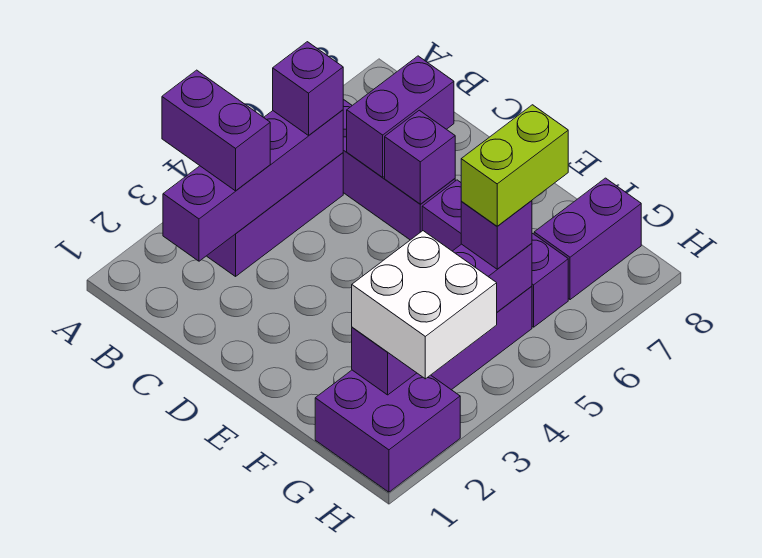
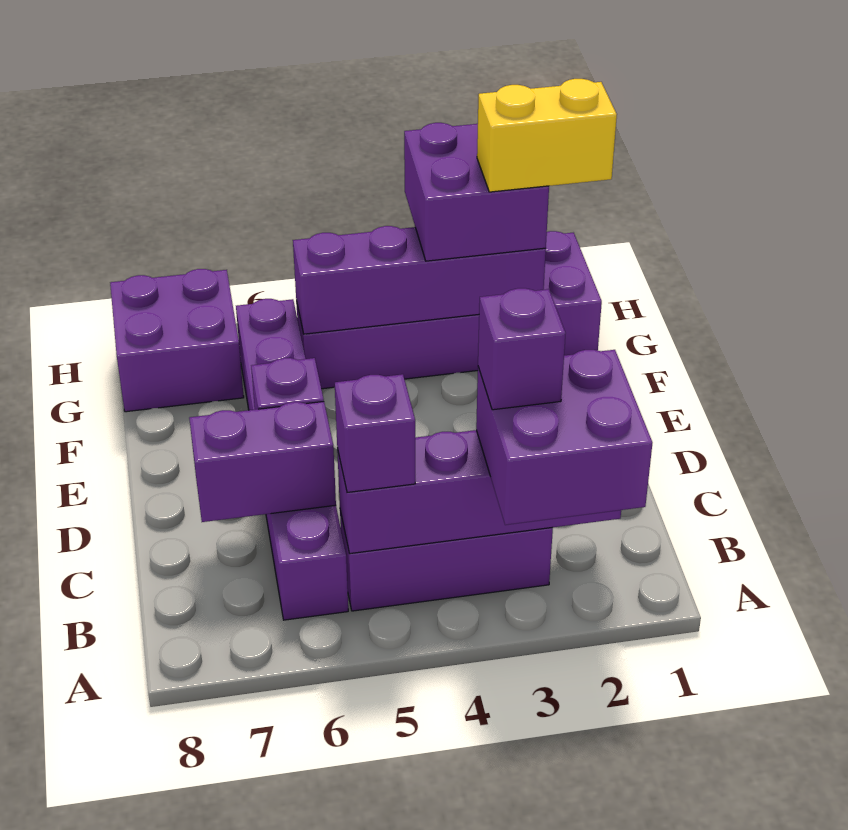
purple 1x2 brick [162,70,270,191] -> purple 2x2 brick [476,350,652,525]
none -> yellow 1x2 brick [477,79,617,192]
white 2x2 brick [352,231,497,379] -> purple 2x2 brick [404,123,549,261]
purple 1x1 brick [461,201,532,269] -> purple 1x1 brick moved to [478,288,566,410]
lime 1x2 brick [461,105,568,226] -> none
purple 1x2 brick [534,178,641,300] -> purple 2x2 brick [110,269,244,412]

